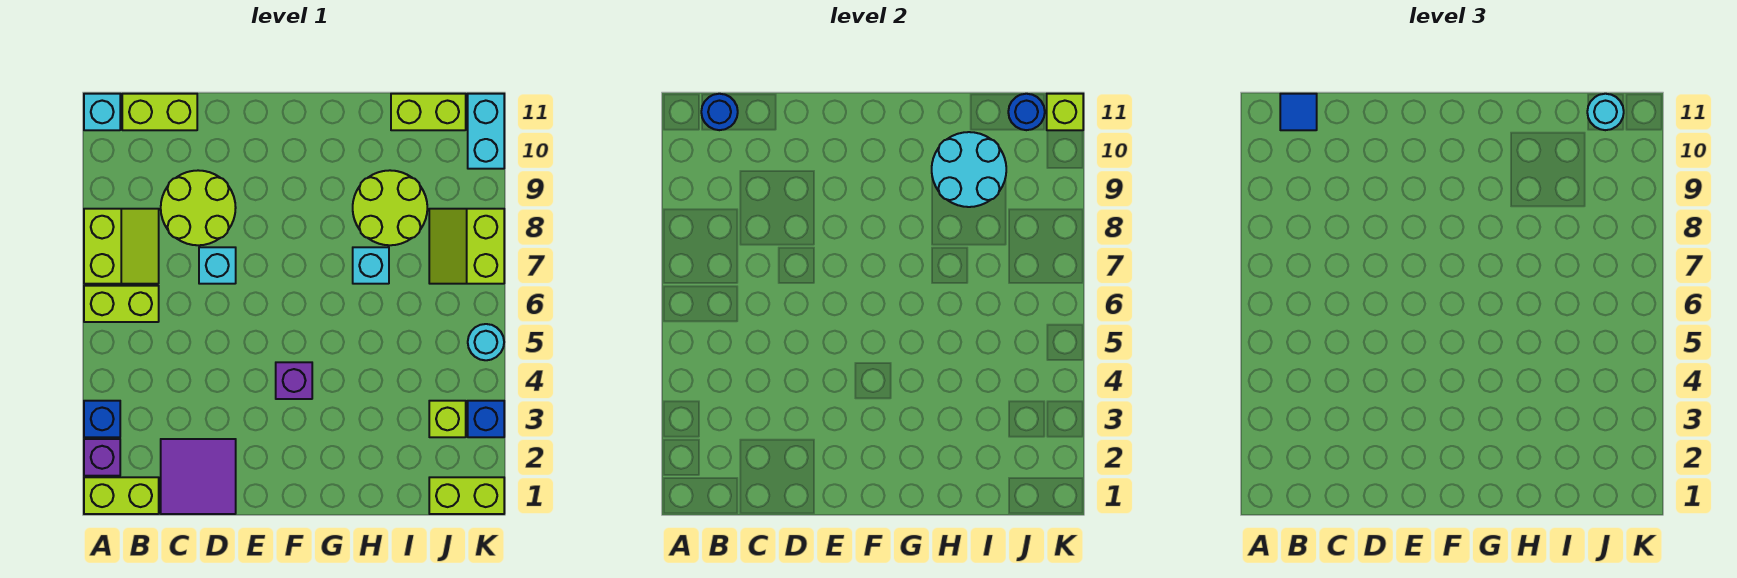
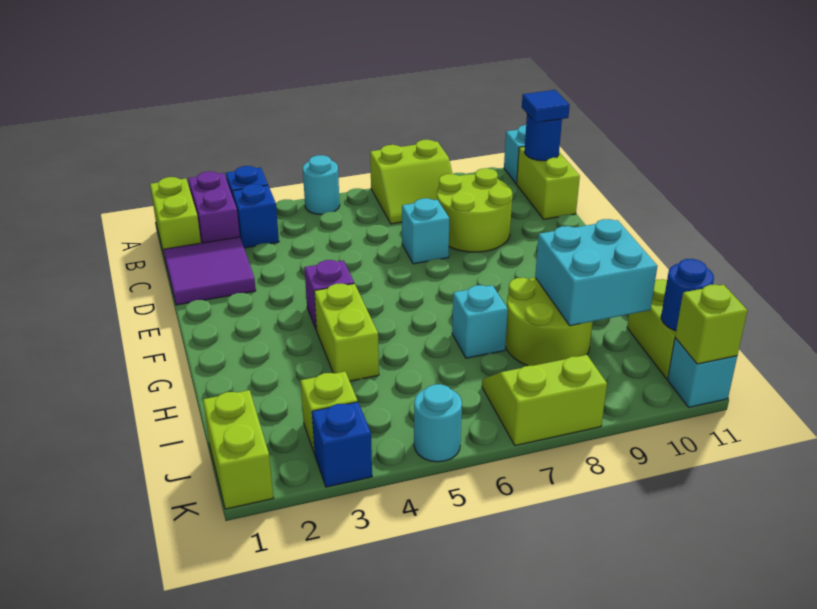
purple 1x1 brick [84,439,120,476] -> purple 1x2 brick [188,171,240,243]
lime 1x2 brick [84,286,159,322] -> lime 1x2 brick moved to [314,284,379,381]
none -> blue 1x1 brick [232,184,279,248]
cyan 2x2 round brick [932,132,1006,207] -> cyan 2x2 brick [535,219,657,326]
cyan 1x1 round brick [1587,94,1624,130] -> cyan 1x1 round brick moved to [303,155,340,214]
cyan 1x2 brick [468,94,504,169] -> cyan 1x1 brick [668,338,737,407]

